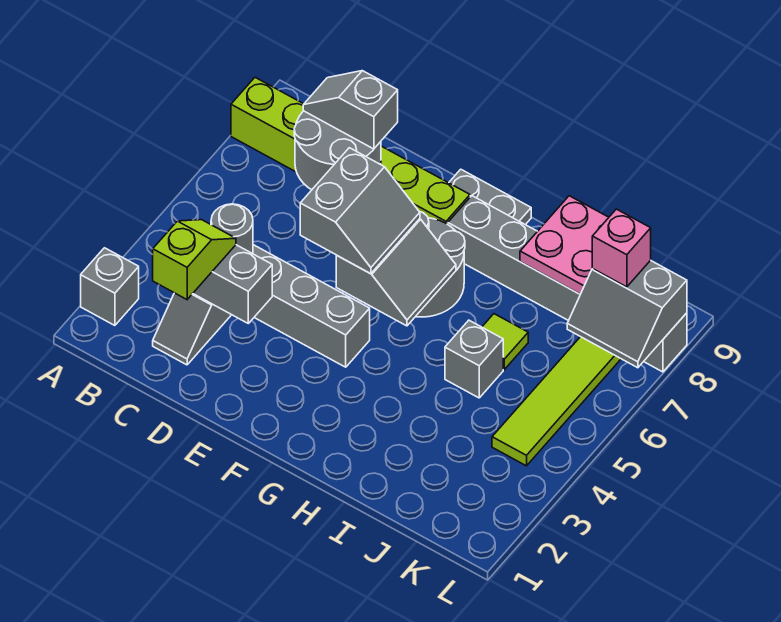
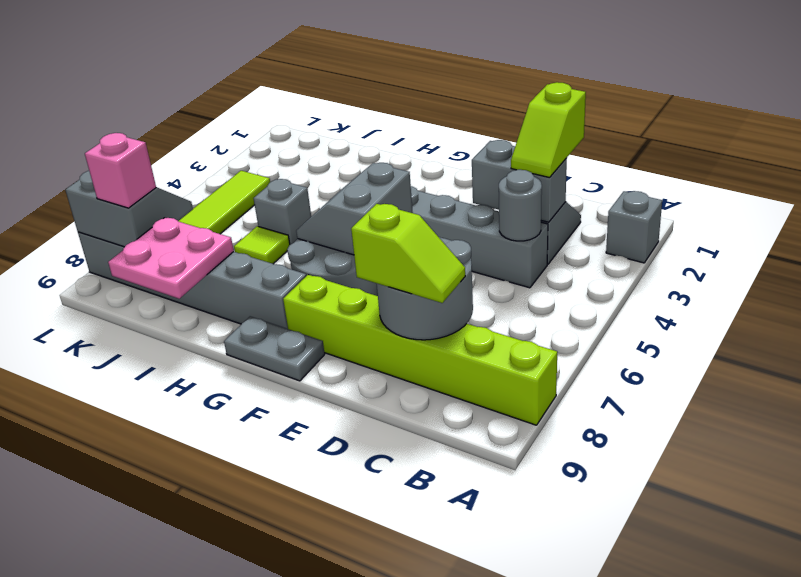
grey 1x2 slope [303,71,398,149] -> lime 1x2 slope [351,204,465,303]
grey 2x2 slope [300,148,420,274] -> none

